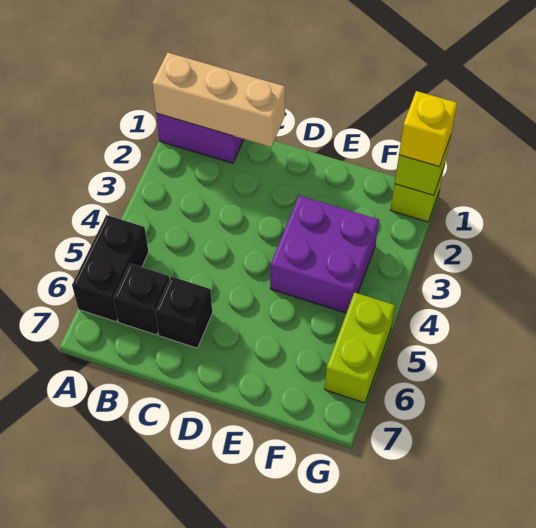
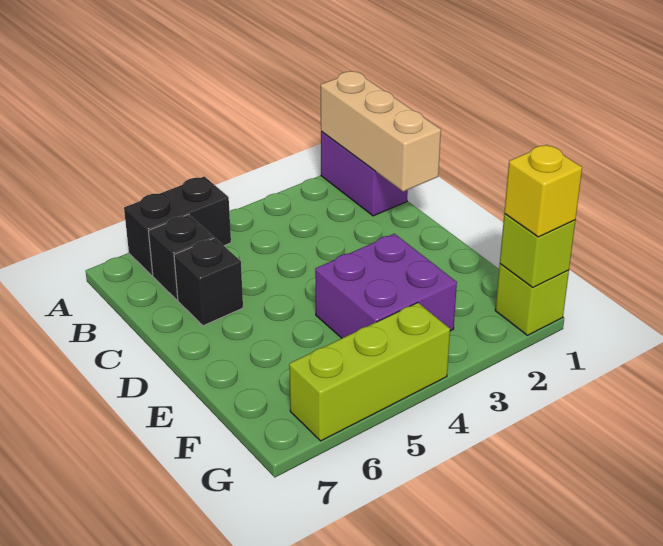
lime 1x2 brick [325,293,395,403] -> lime 1x3 brick [289,303,450,441]

